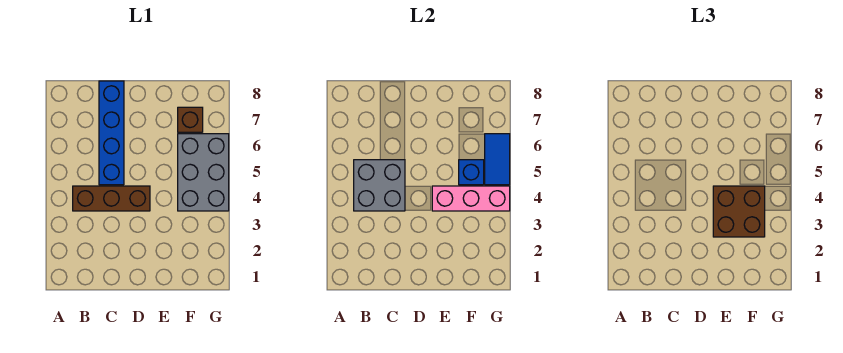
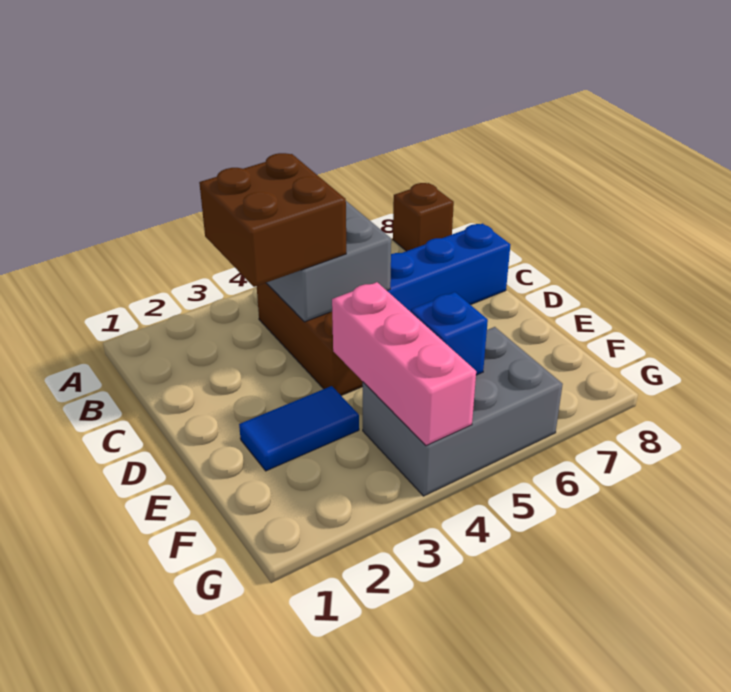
brown 2x2 brick [713,186,765,237] -> brown 2x2 brick moved to [199,153,346,287]
brown 1x1 brick [178,107,203,132] -> brown 1x1 brick moved to [393,183,454,251]
blue 1x2 tile [485,134,510,185] -> blue 1x2 tile moved to [239,386,359,471]

